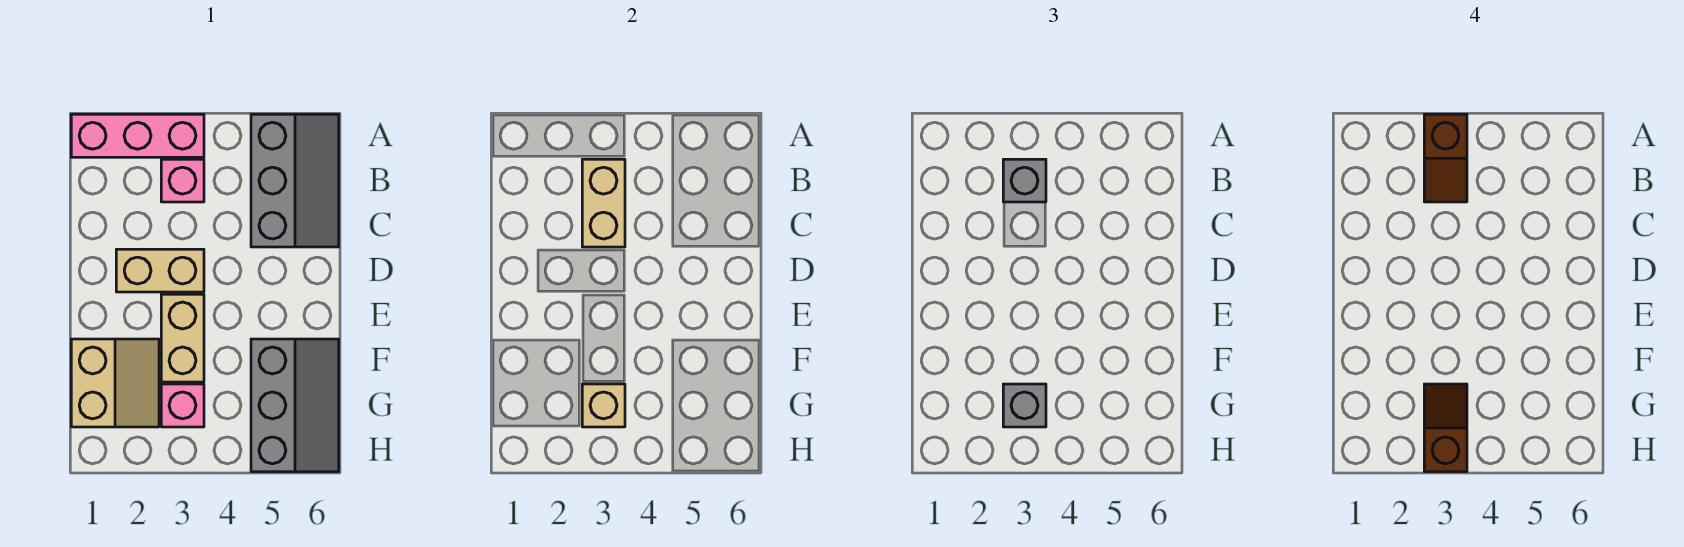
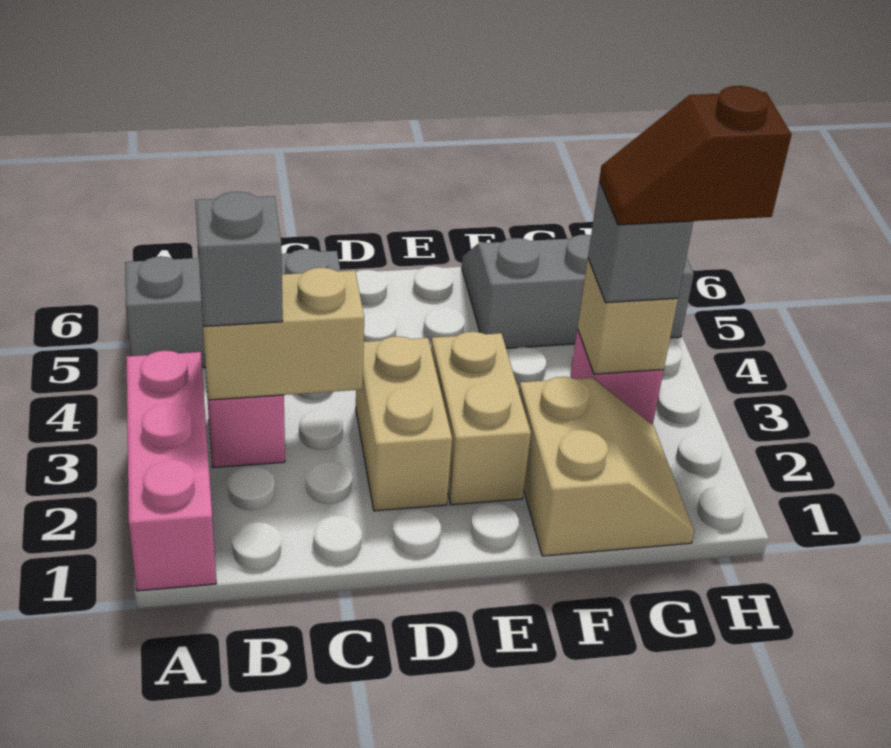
brown 1x2 slope [1424,114,1467,202] -> none
tan 1x2 brick [161,294,204,382] -> tan 1x2 brick turned to [431,332,531,505]
tan 2x2 slope [71,339,159,427] -> tan 2x2 slope turned to [519,377,694,556]

